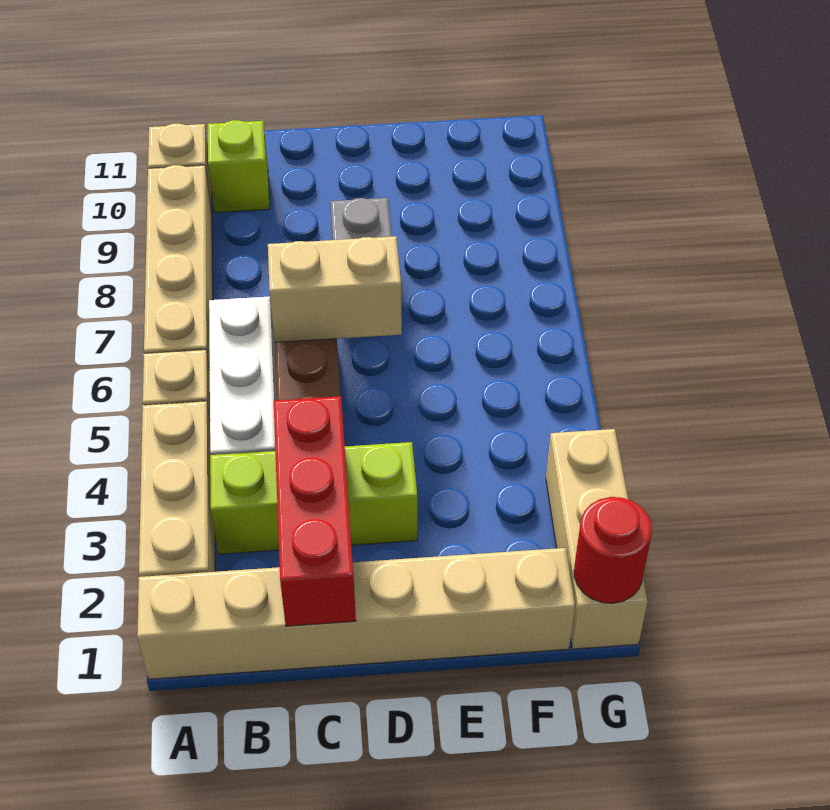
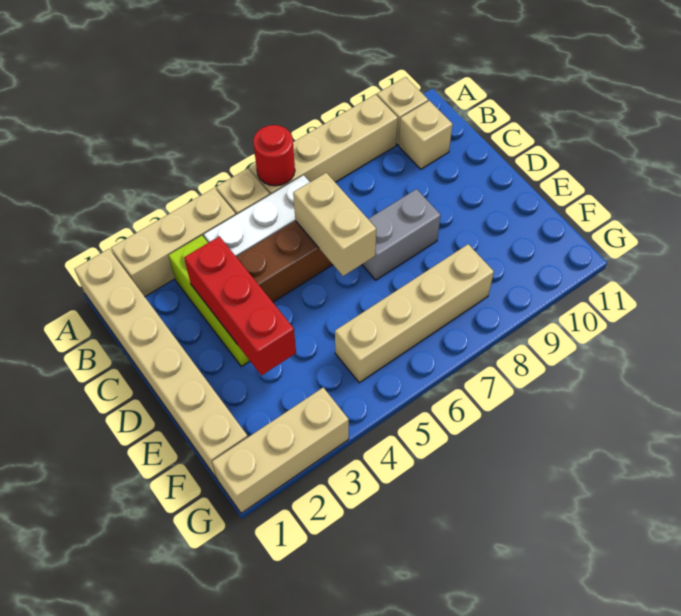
lime 1x1 brick [208,120,270,213] -> tan 1x1 brick [399,101,453,169]
red 1x3 brick [274,396,356,626] -> red 1x3 brick turned to [184,236,296,375]
none -> tan 1x4 brick [335,244,494,383]
red 1x1 round brick [574,497,652,603] -> red 1x1 round brick moved to [253,125,295,186]

